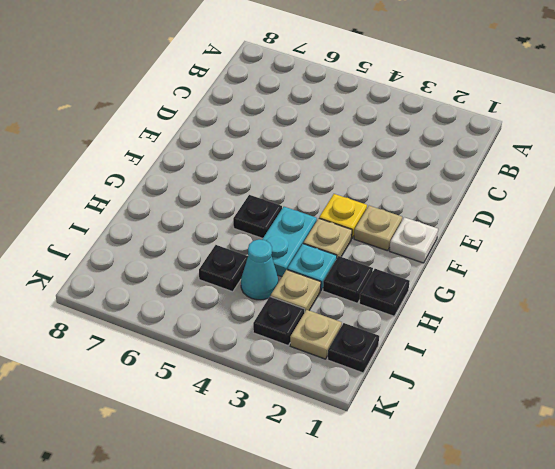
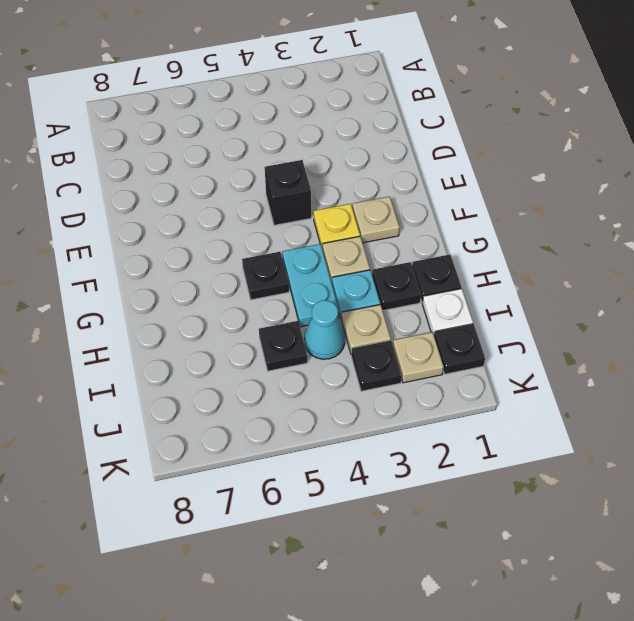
none -> black 1x1 brick [265,160,311,225]
white 1x1 plate [389,217,438,263] -> white 1x1 plate moved to [422,289,473,334]

